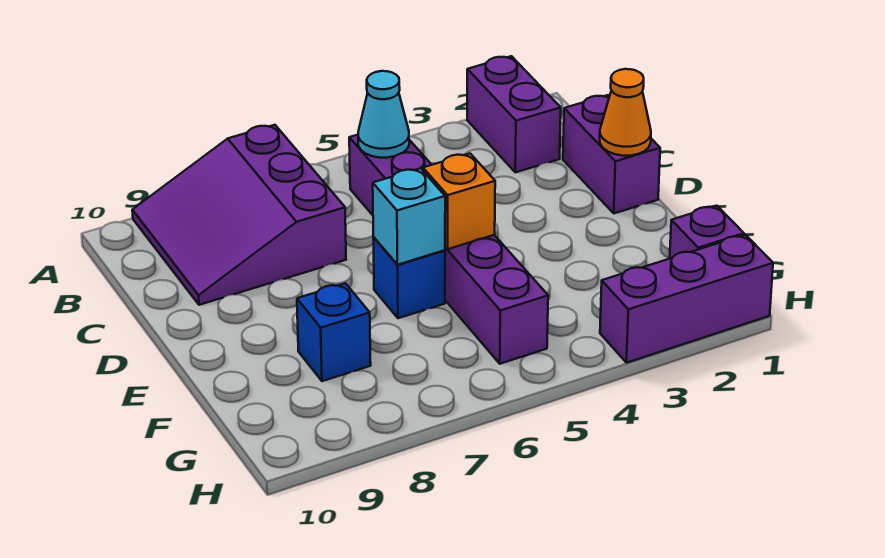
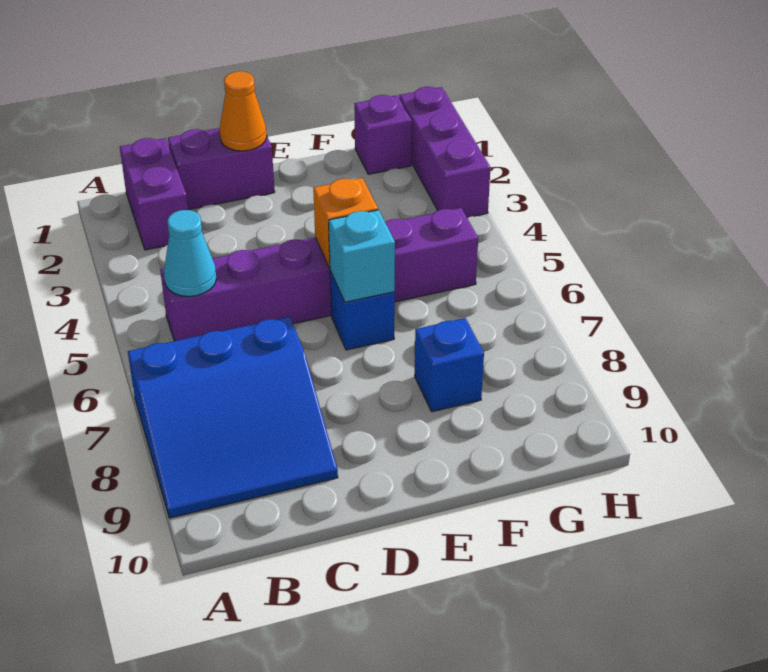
purple 1x2 brick [467,56,561,172] -> purple 1x2 brick turned to [120,138,188,250]
purple 3x3 slope [132,125,346,305] -> blue 3x3 slope [128,317,338,518]

